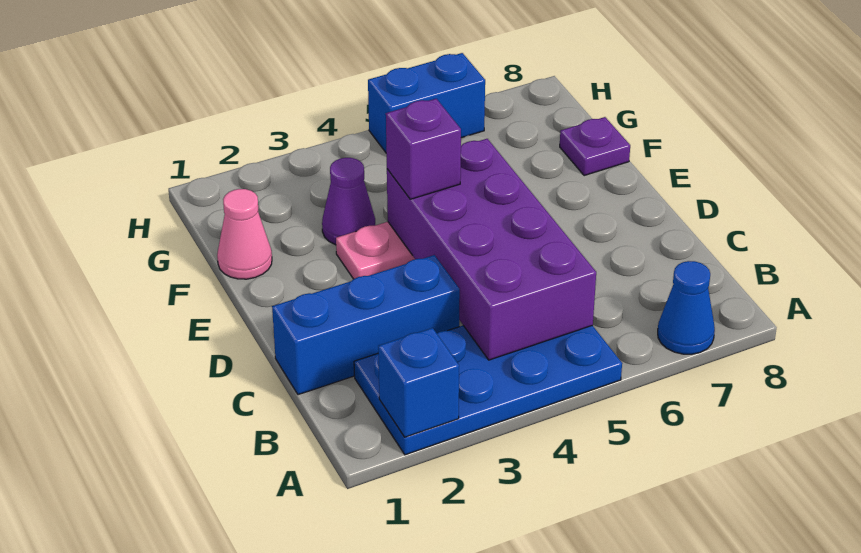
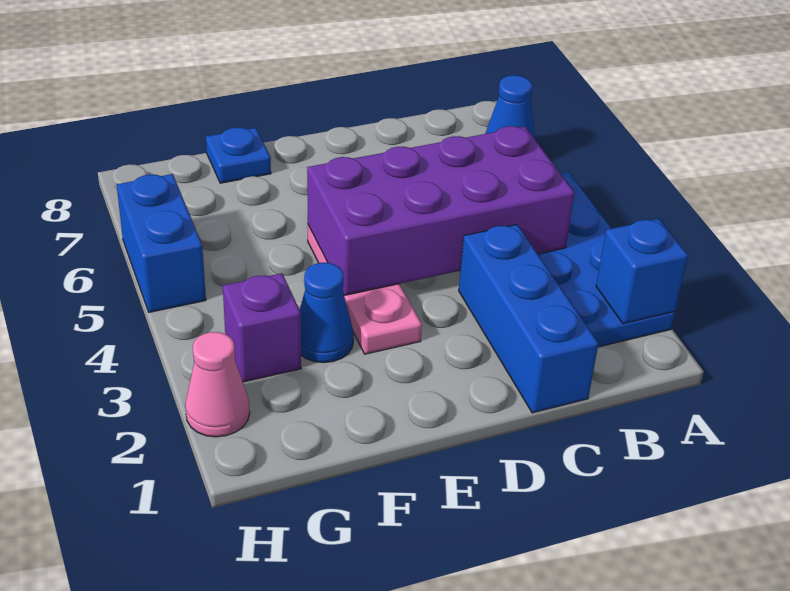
purple 1x1 brick [386,99,461,199] -> purple 1x1 brick moved to [223,273,301,382]
pink 1x1 cone [217,189,272,279] -> pink 1x1 cone moved to [185,332,250,437]
purple 1x1 cone [322,158,375,245] -> blue 1x1 cone [300,263,354,363]
purple 1x1 plate [560,117,630,176] -> blue 1x1 plate [206,127,271,183]

